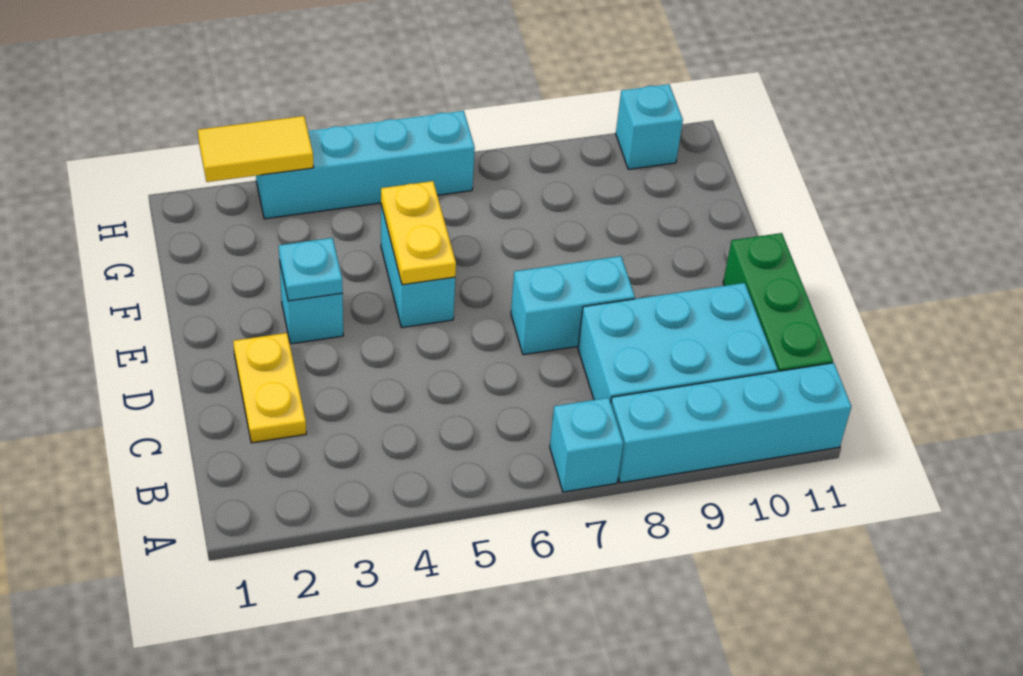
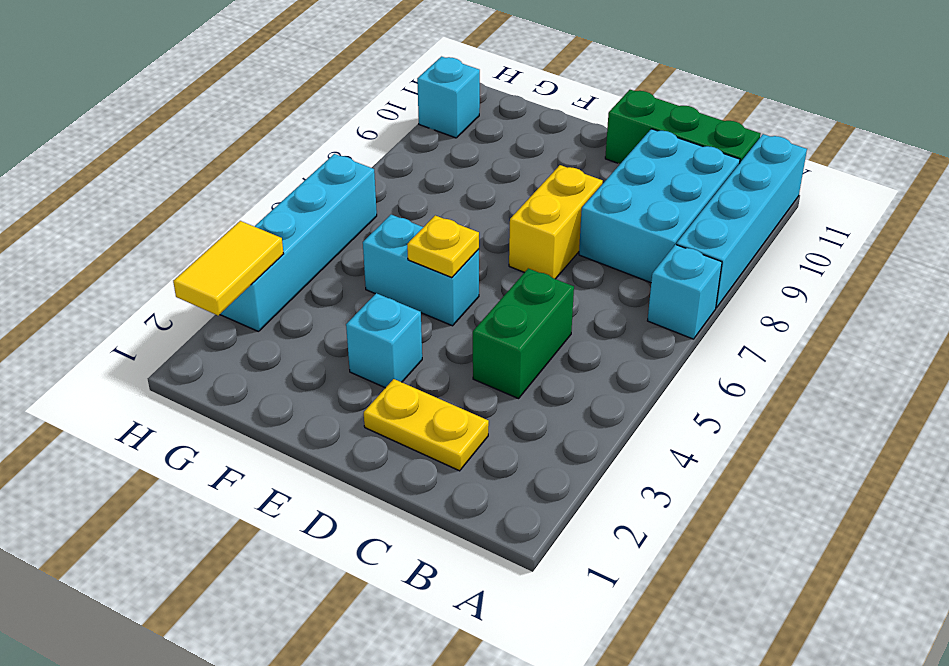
none -> green 1x2 brick [473,268,574,399]
cyan 1x2 brick [511,256,635,355] -> yellow 1x2 brick [509,165,603,279]
cyan 1x1 plate [279,238,343,301] -> none
yellow 1x2 plate [381,181,456,285] -> yellow 1x1 plate [407,215,479,278]

